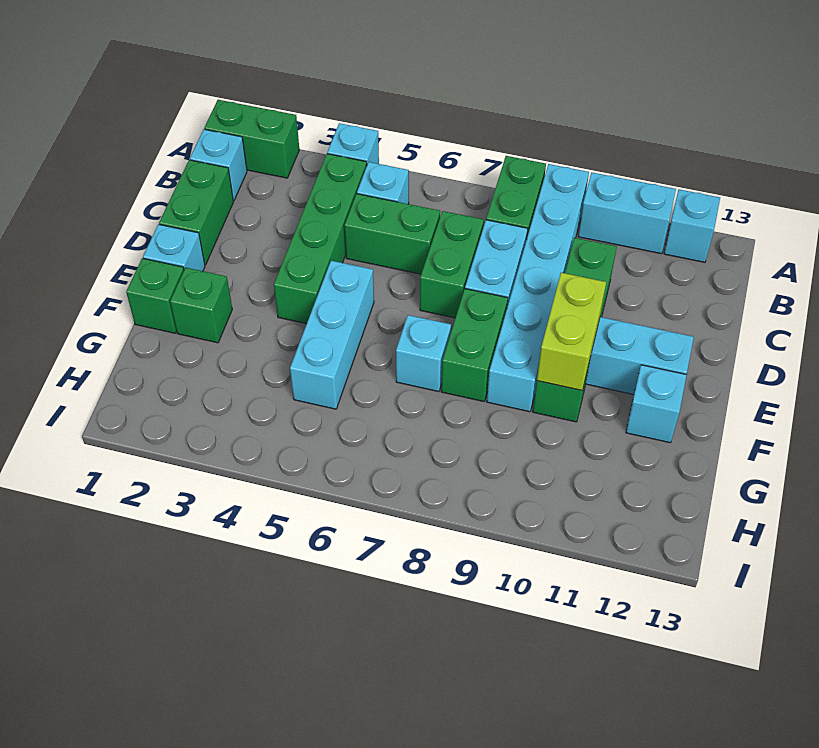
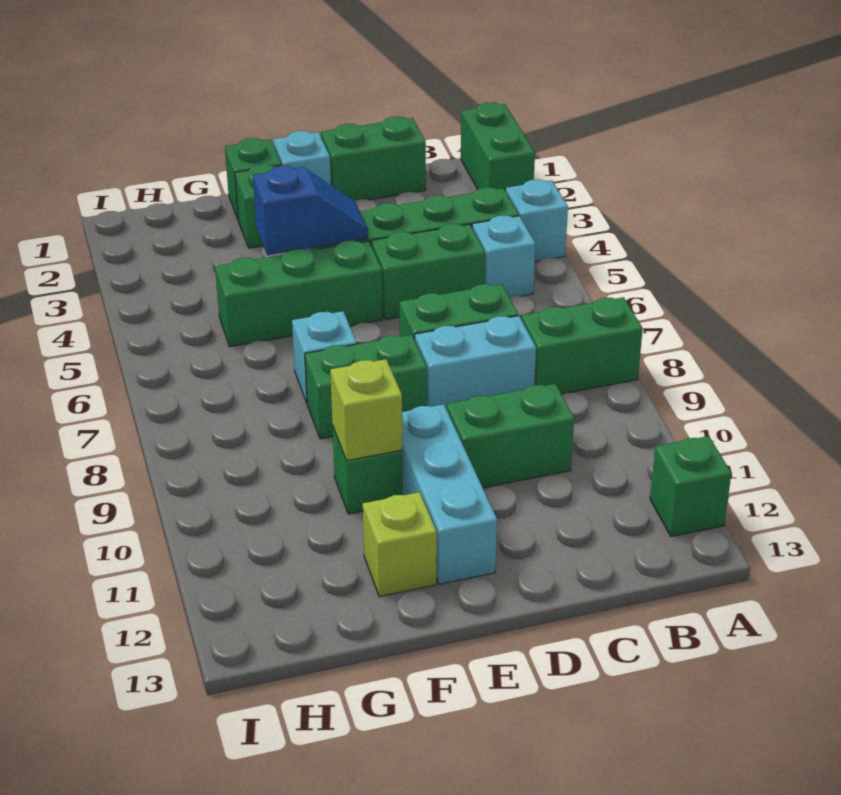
cyan 1x6 brick [487,164,589,412] -> none
cyan 1x2 brick [578,172,676,254] -> none
cyan 1x1 brick [664,189,720,262] -> green 1x1 brick [650,436,731,537]
cyan 1x1 brick [190,129,247,201] -> none
green 1x2 brick [344,194,440,274] -> green 1x2 brick turned to [371,224,485,320]
none -> blue 1x2 slope [253,166,368,255]
cyan 1x3 brick [290,261,374,409] -> green 1x3 brick [215,241,383,347]
lime 1x2 brick [537,273,606,390] -> lime 1x1 brick [330,359,402,461]
cyan 1x1 brick [626,365,687,443] -> lime 1x1 brick [363,492,437,597]

